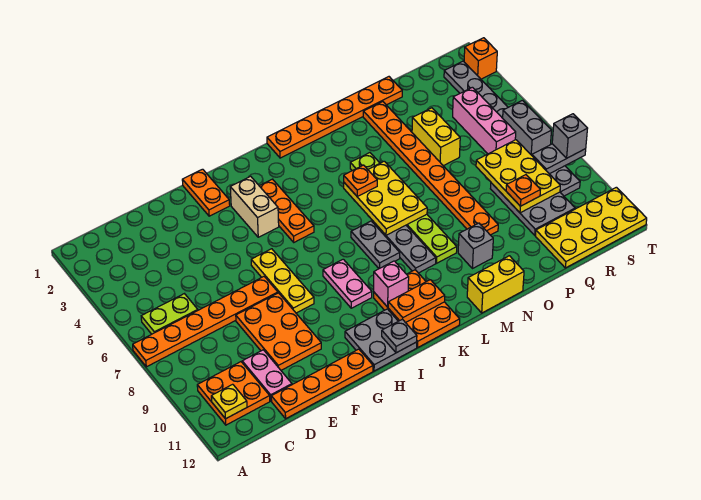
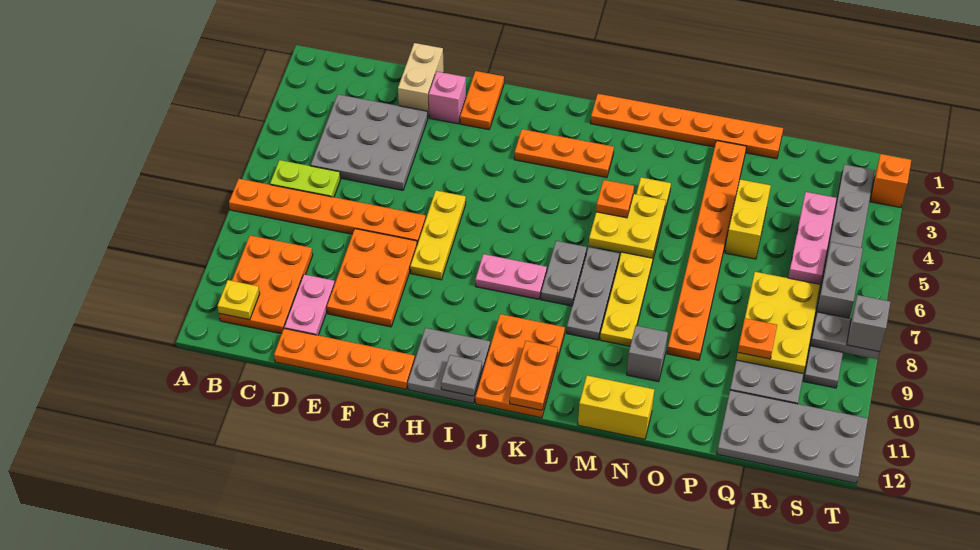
orange 2x2 plate [197,362,270,425] -> orange 2x3 plate [219,235,313,334]
none -> grey 3x3 plate [311,95,428,190]
tan 1x2 brick [230,176,279,237] -> tan 1x2 brick moved to [398,43,444,117]
orange 1x3 plate [260,179,314,242] -> orange 1x3 plate turned to [514,129,614,177]
pink 1x2 plate [323,259,372,308] -> pink 1x2 plate turned to [475,254,547,299]
pink 1x1 brick [374,261,409,307] -> pink 1x1 brick moved to [429,72,466,124]
orange 1x2 plate [388,280,445,323] -> orange 1x2 plate turned to [510,341,558,410]
yellow 2x3 plate [344,161,427,235] -> yellow 2x2 plate [589,194,666,258]
lime 1x6 plate [350,153,457,263] -> yellow 1x6 plate [600,177,671,346]
yellow 2x4 plate [536,187,647,268] -> grey 2x4 plate [717,390,868,483]

